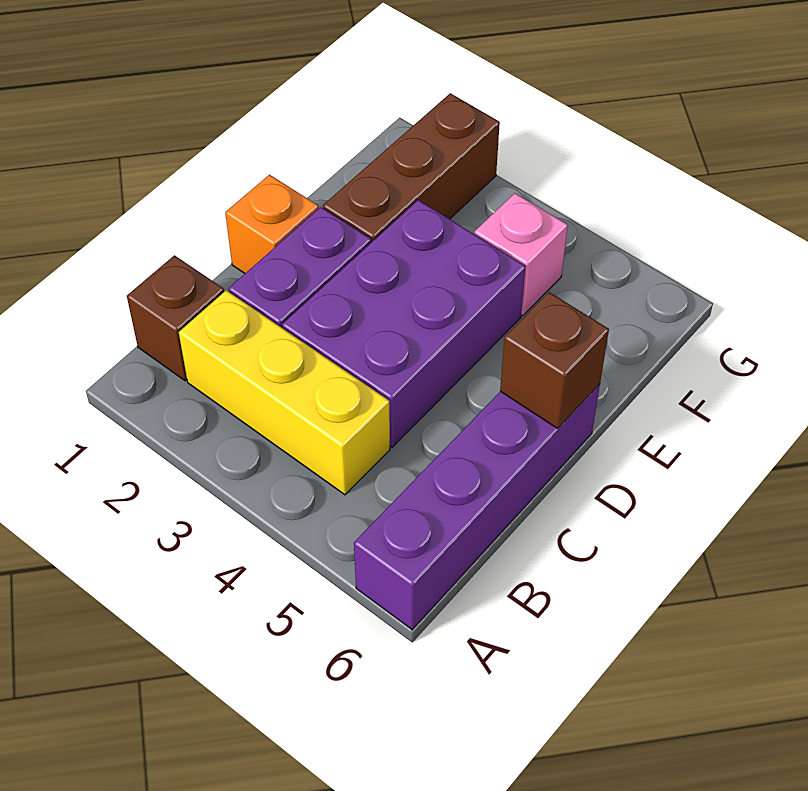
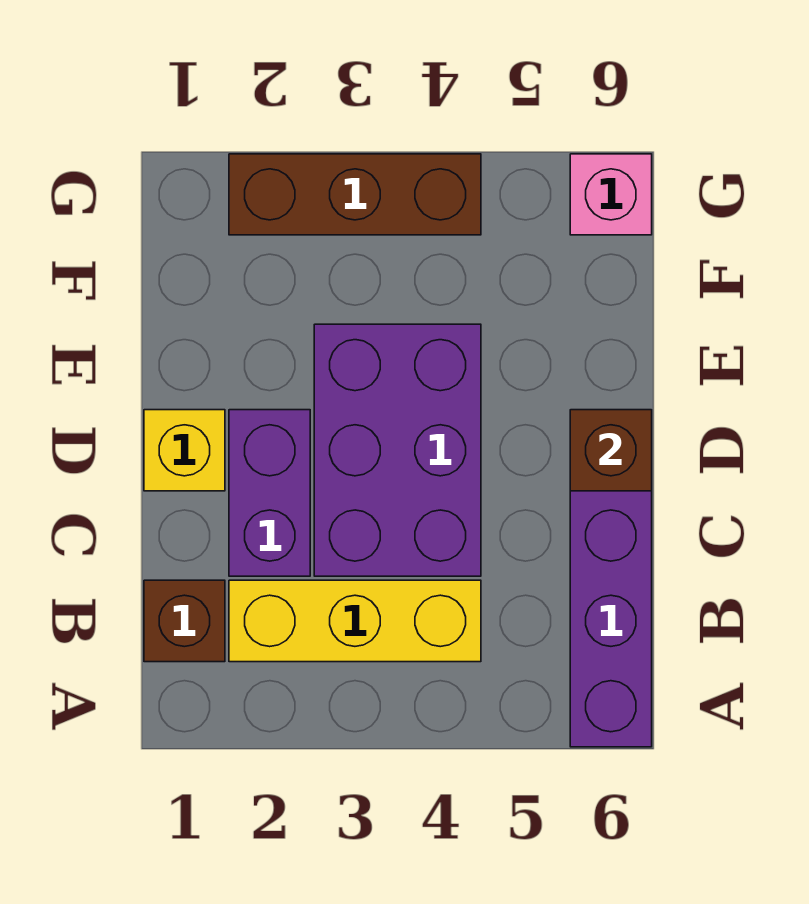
orange 1x1 brick [225,175,319,273] -> yellow 1x1 brick [144,410,225,491]
brown 1x3 brick [323,93,500,243] -> brown 1x3 brick turned to [229,154,481,235]
pink 1x1 brick [474,193,568,316] -> pink 1x1 brick moved to [570,154,652,235]

